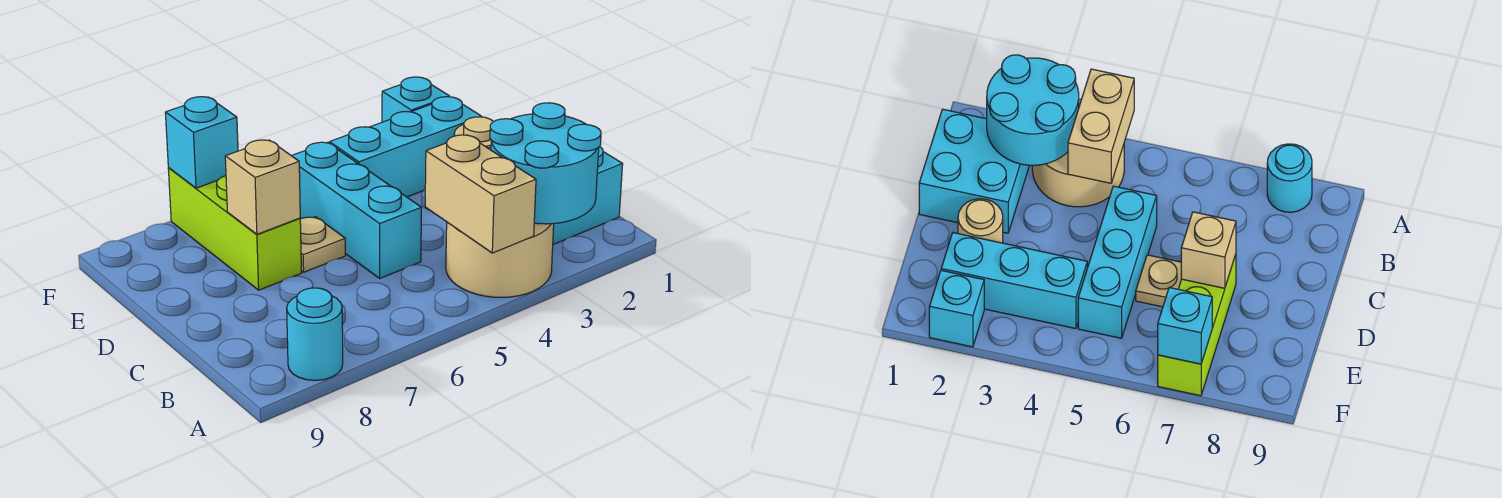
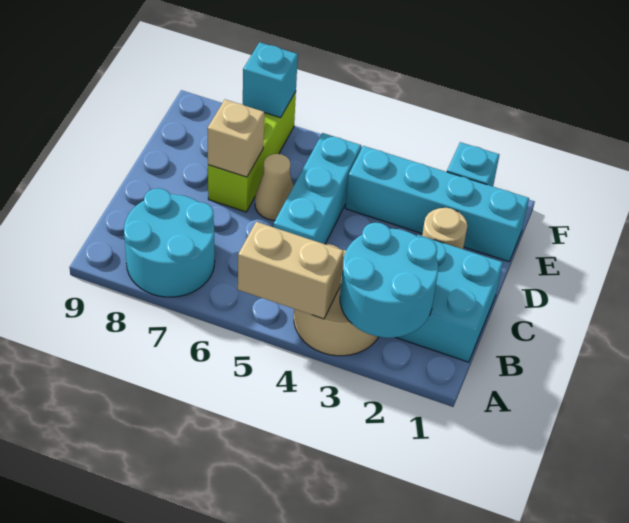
tan 1x2 brick [425,135,536,253] -> tan 1x2 brick turned to [238,222,344,319]
cyan 1x1 round brick [287,288,343,380] -> cyan 2x2 round brick [124,188,215,297]
tan 1x1 plate [300,217,345,272] -> tan 1x1 cone [255,154,293,220]
cyan 1x3 brick [329,97,481,197] -> cyan 1x4 brick [345,146,529,262]

